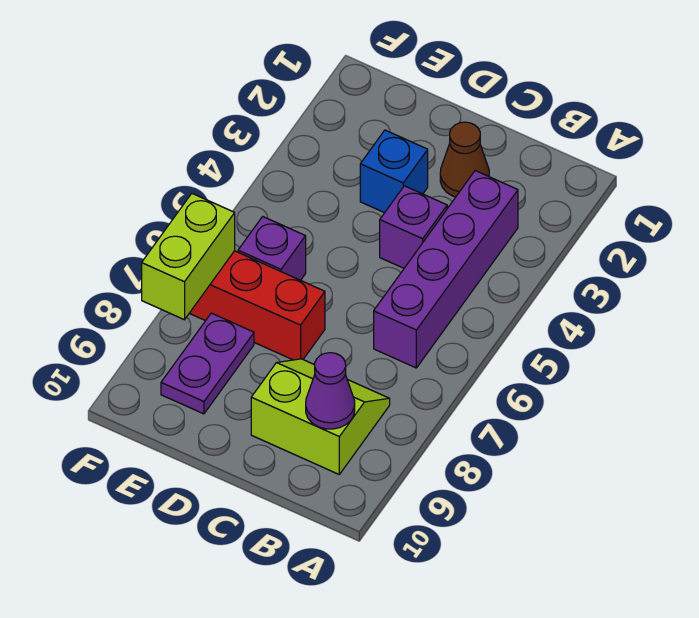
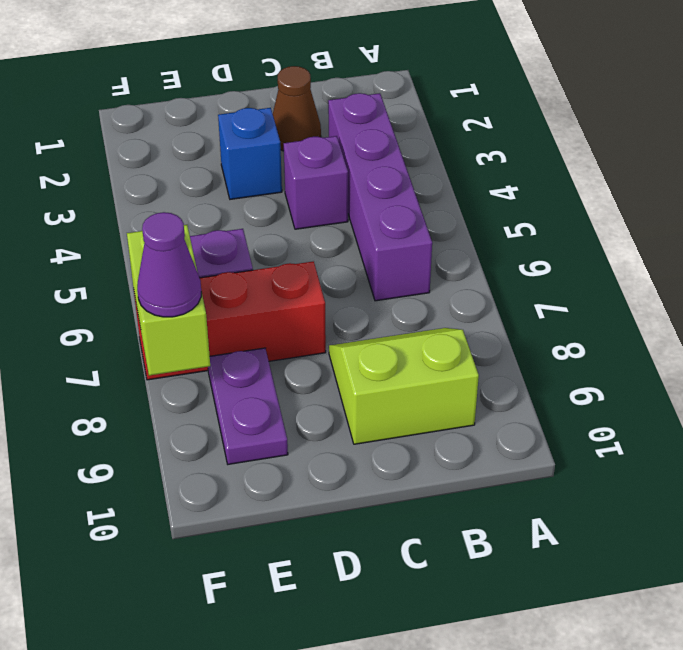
purple 1x1 cone [306,353,355,429] -> purple 1x1 cone moved to [137,212,201,317]

